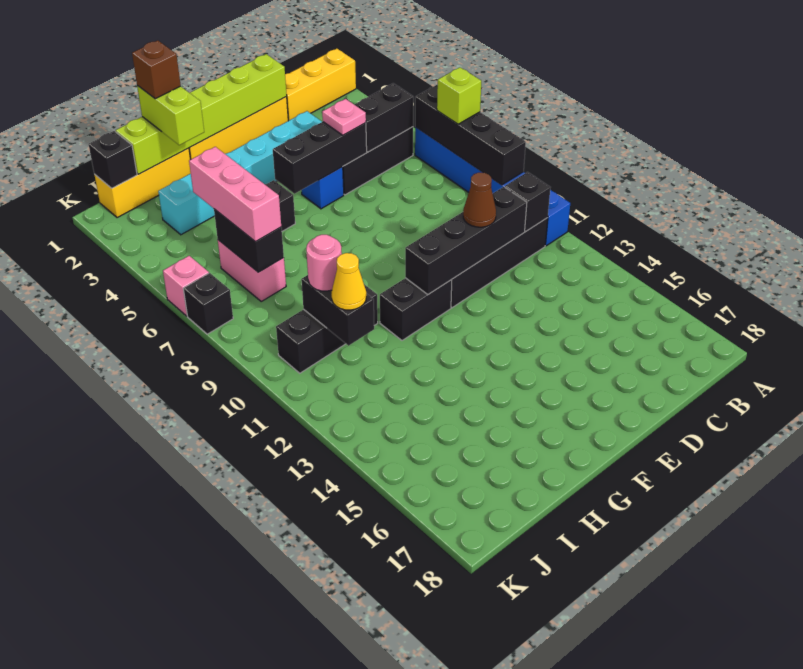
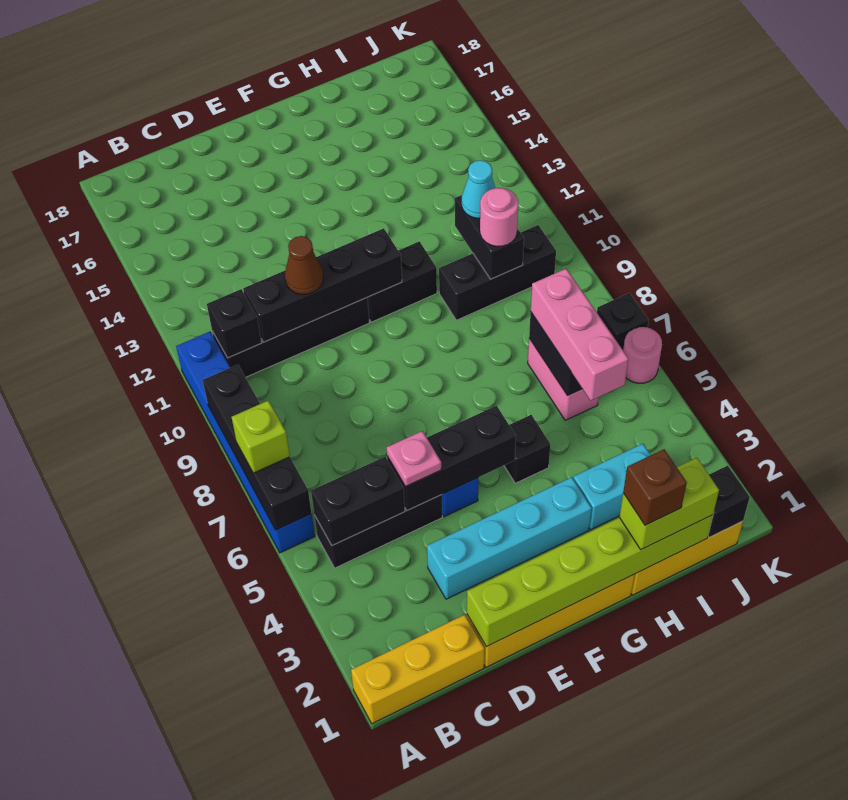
lime 1x2 brick [137,86,204,145] -> lime 1x2 brick turned to [619,458,719,550]
yellow 1x1 cone [332,253,366,310] -> cyan 1x1 cone [462,160,495,218]
pink 1x1 brick [163,256,209,316] -> pink 1x1 round brick [623,327,662,383]

